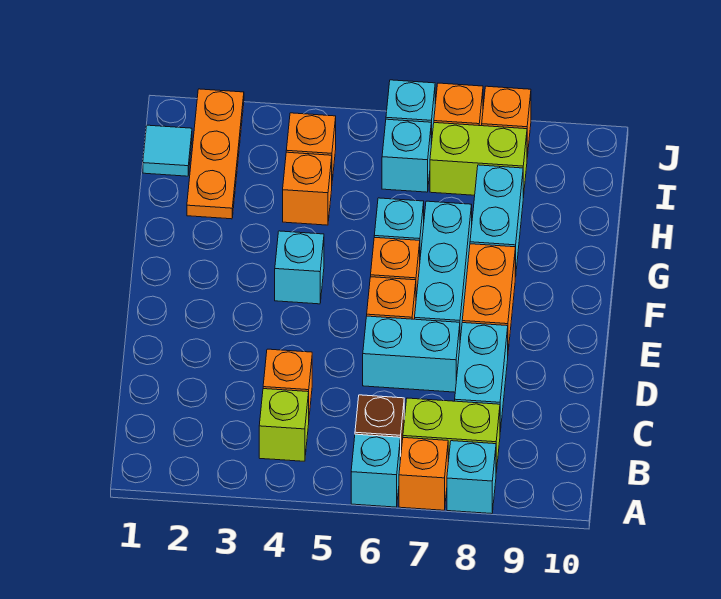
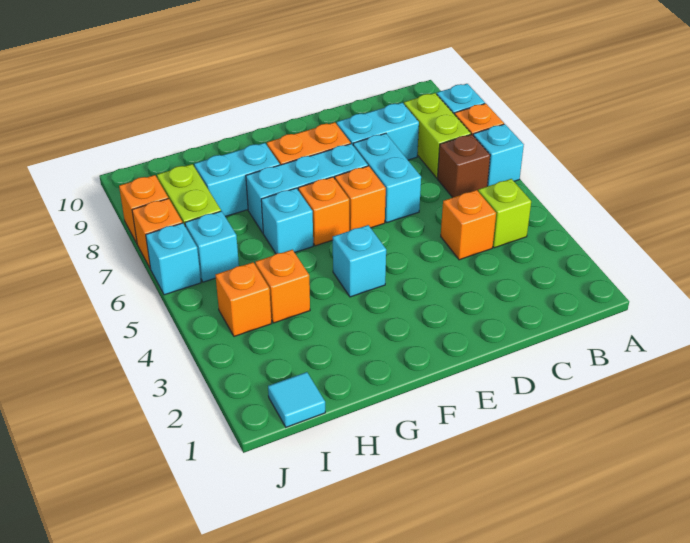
orange 1x3 plate [187,89,244,219] -> none

